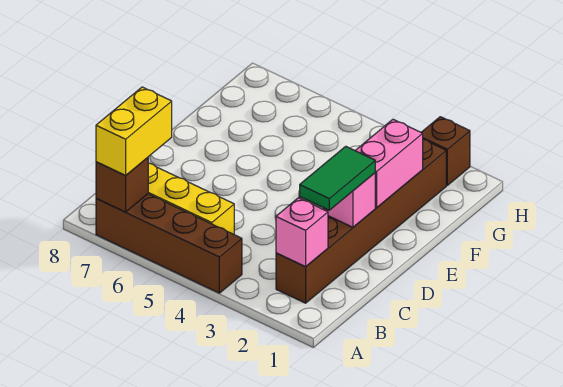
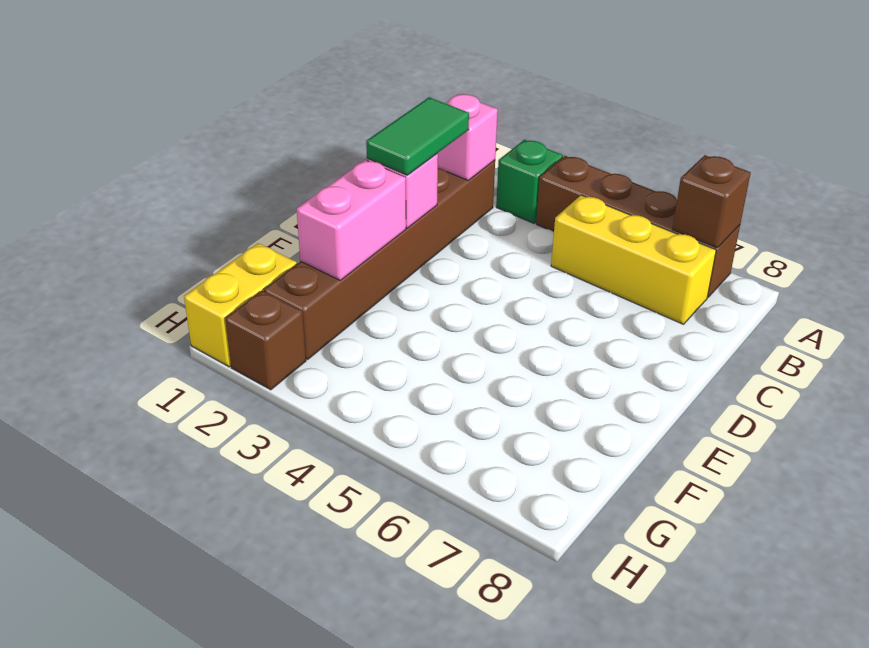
none -> green 1x1 brick [496,140,563,223]
yellow 1x2 brick [96,87,172,175] -> yellow 1x2 brick moved to [184,243,297,367]

